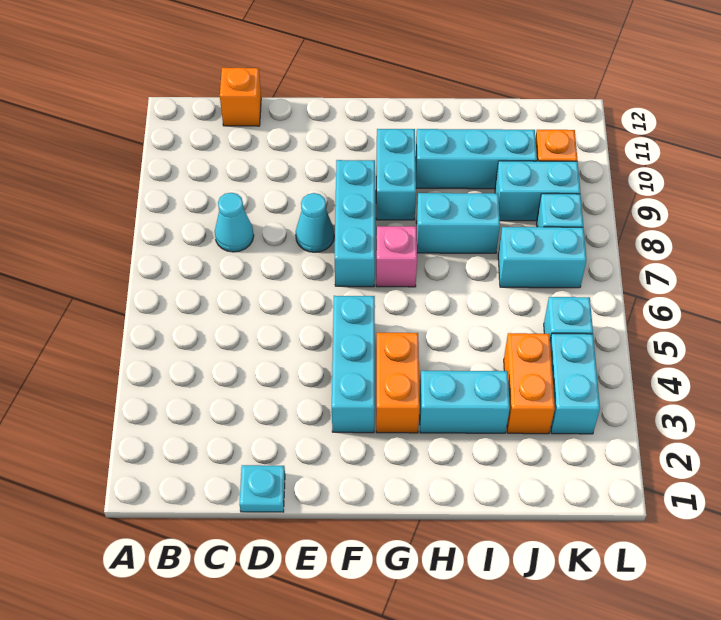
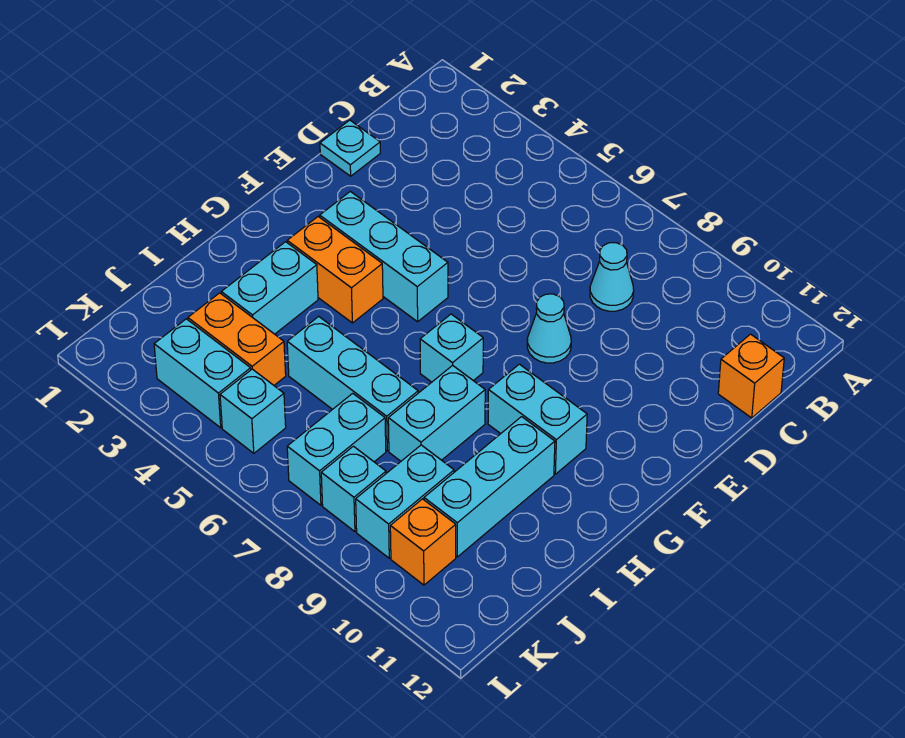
cyan 1x3 brick [335,160,375,287] -> cyan 1x3 brick moved to [287,316,418,451]
pink 1x1 brick [376,226,417,287] -> cyan 1x1 brick [420,314,483,382]

